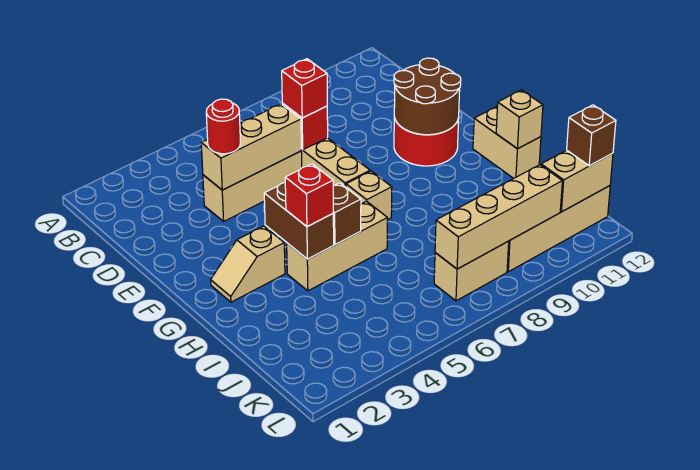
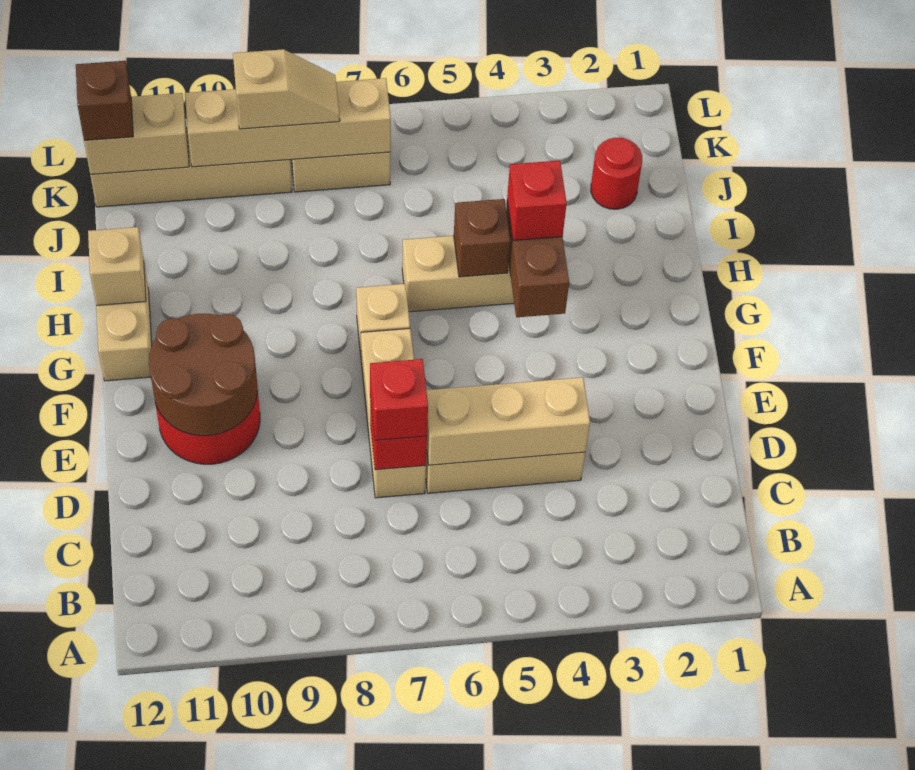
red 1x1 round brick [206,99,240,154] -> red 1x1 round brick moved to [591,138,642,209]
tan 1x2 slope [211,226,285,302] -> tan 1x2 slope moved to [233,49,340,129]

